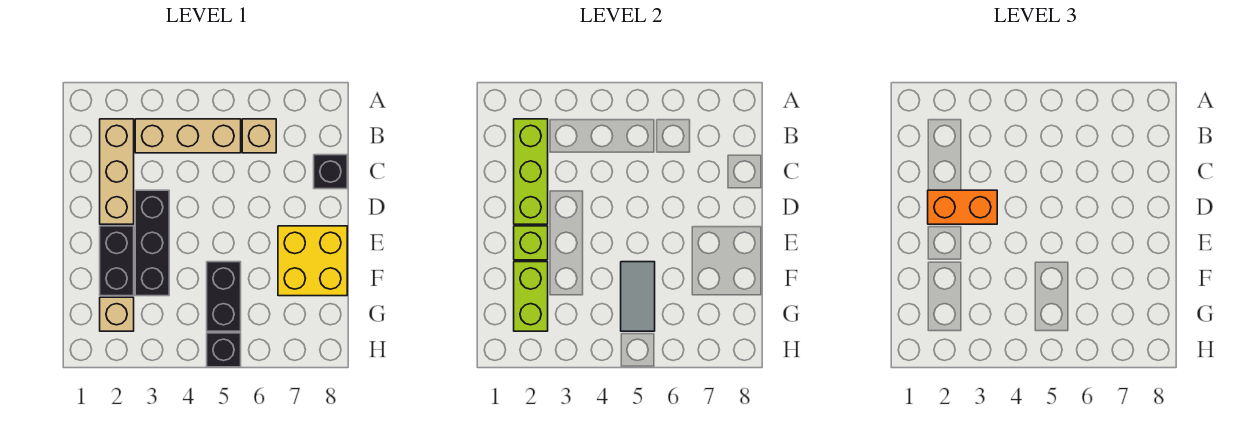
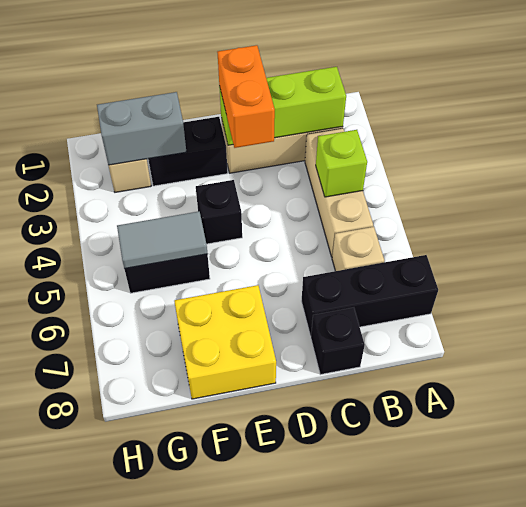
black 1x3 brick [135,190,169,296] -> black 1x3 brick moved to [301,255,438,336]
lime 1x1 brick [514,226,548,260] -> lime 1x1 brick moved to [316,130,367,197]
lime 1x2 brick [514,262,548,331] -> grey 1x2 brick [97,92,186,165]
black 1x1 brick [207,333,241,367] -> black 1x1 brick moved to [196,180,242,244]

